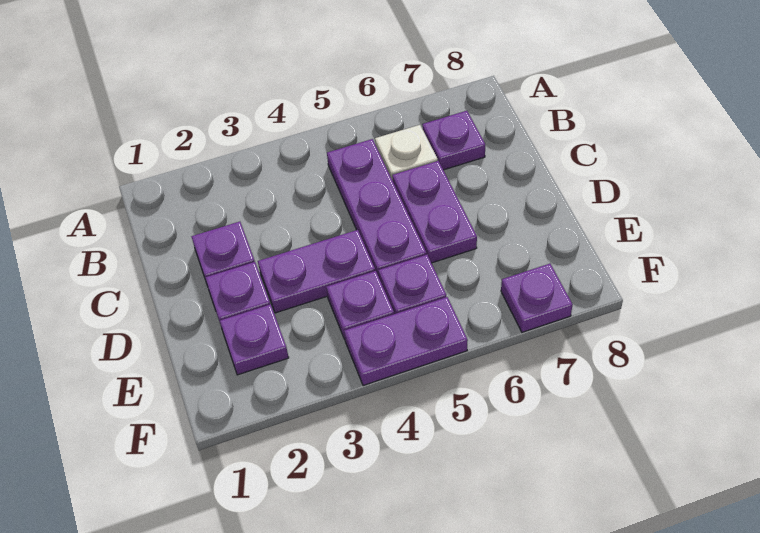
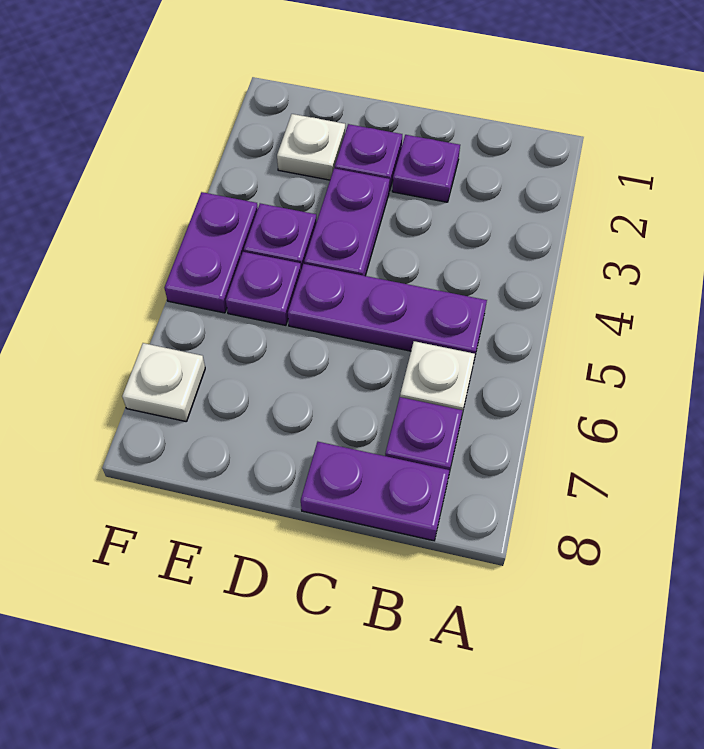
purple 1x2 plate [392,161,477,263] -> purple 1x2 plate moved to [301,442,450,541]
purple 1x1 plate [220,304,289,375] -> white 1x1 plate [277,114,345,180]
purple 1x1 plate [501,264,573,332] -> white 1x1 plate [122,343,205,422]

